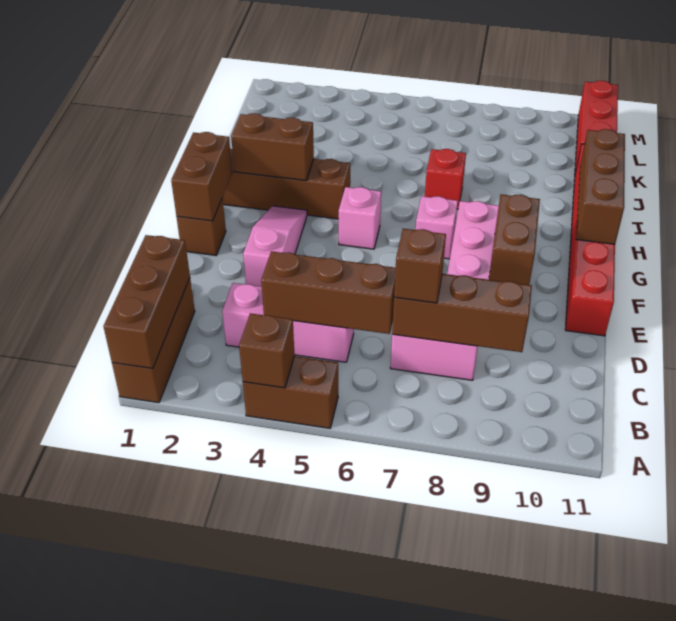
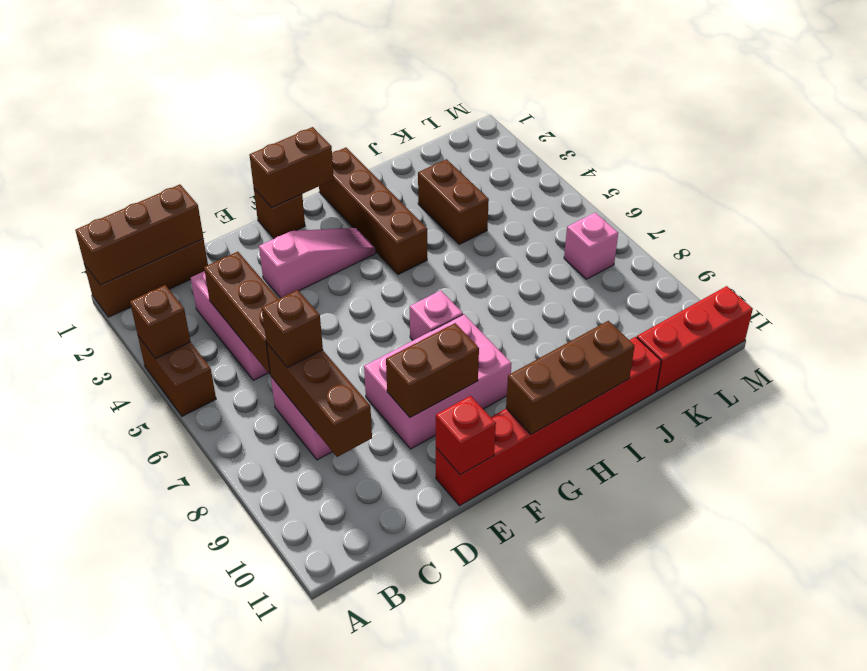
pink 1x1 brick [339,187,381,249] -> pink 1x1 brick moved to [564,213,618,279]
brown 1x2 brick [231,113,314,181] -> brown 1x2 brick moved to [418,159,489,244]
red 1x1 brick [425,149,466,209] -> red 1x1 brick moved to [436,396,496,475]

